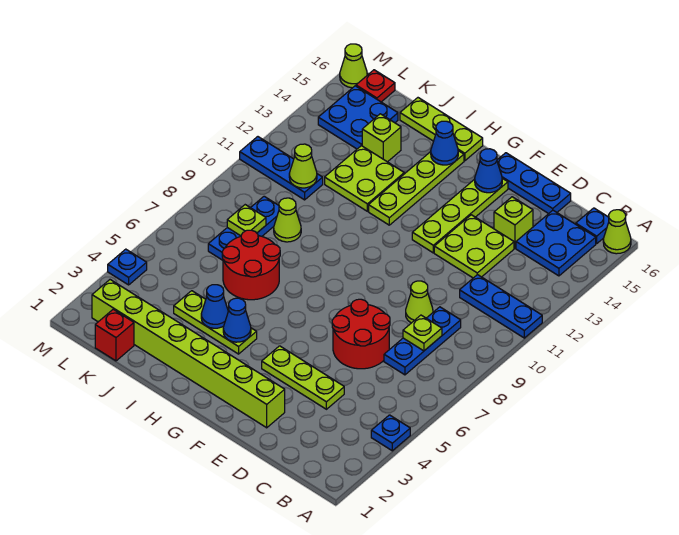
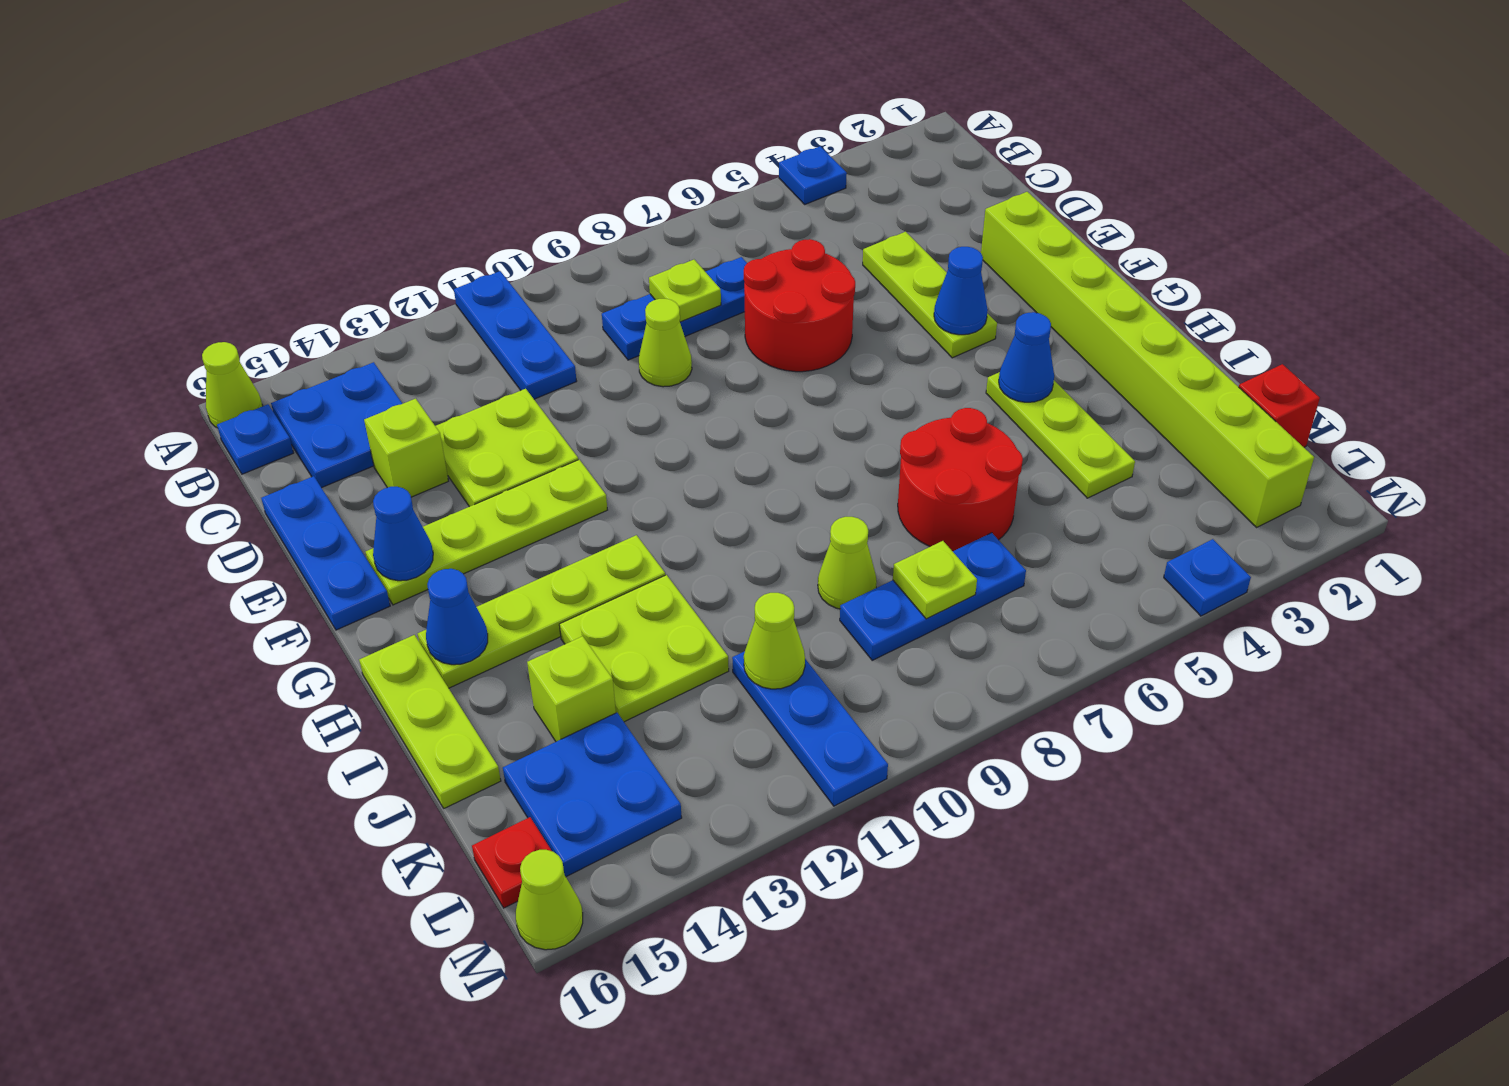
blue 1x1 cone [201,285,228,328] -> blue 1x1 cone moved to [934,247,988,335]

